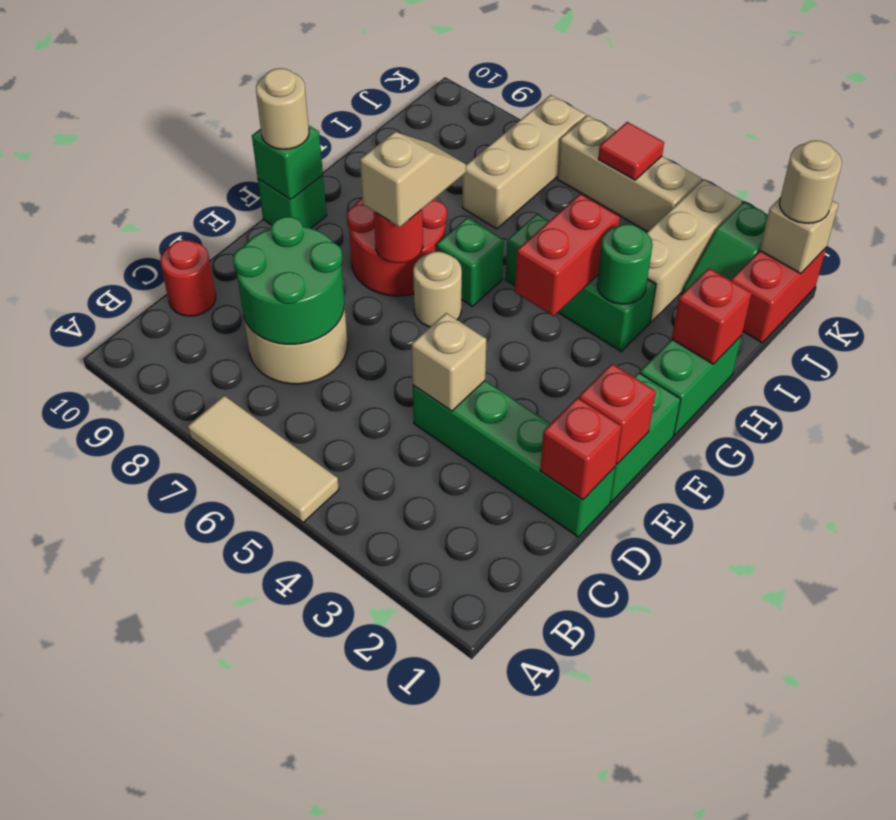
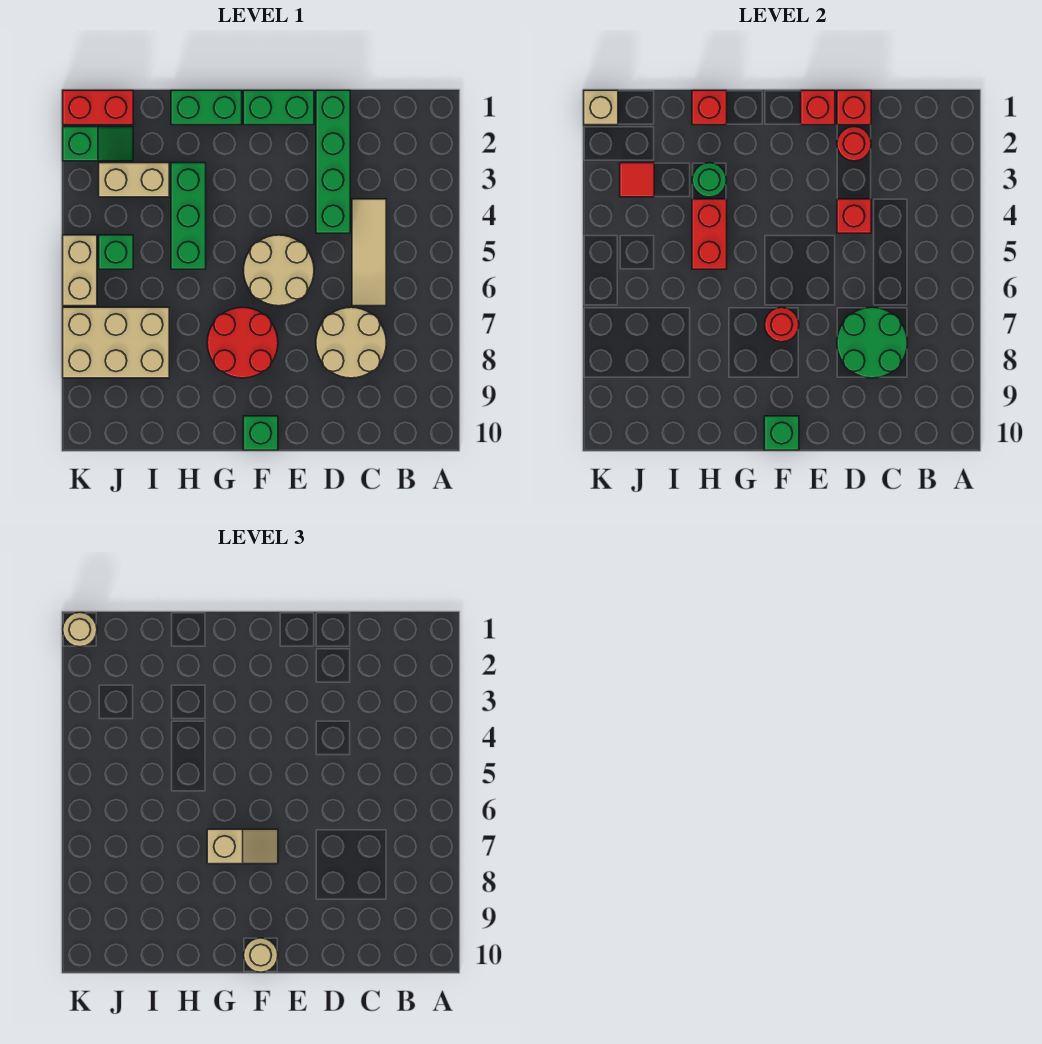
tan 1x3 tile [188,396,339,522] -> tan 1x3 tile moved to [352,199,386,306]
red 1x1 round brick [160,240,216,316] -> red 1x1 round brick moved to [837,127,871,161]
tan 1x1 brick [411,313,487,411] -> red 1x1 brick [837,199,871,233]
tan 1x1 round brick [413,251,462,327] -> tan 2x2 round brick [244,235,314,306]
tan 1x2 slope [360,132,466,227] -> tan 1x2 slope turned to [207,829,278,864]
red 1x2 brick [515,194,620,316] -> red 1x2 brick turned to [692,199,727,269]
green 1x1 brick [436,218,504,306] -> green 1x1 brick moved to [99,235,133,269]
tan 1x3 brick [647,179,742,322] -> tan 1x2 brick [99,163,169,197]
tan 1x3 brick [462,95,586,229] -> tan 2x3 brick [63,307,169,378]
tan 1x3 brick [557,115,702,232] -> tan 1x2 brick [63,235,97,306]
red 1x1 tile [598,122,664,180] -> red 1x1 tile moved to [620,163,654,197]

